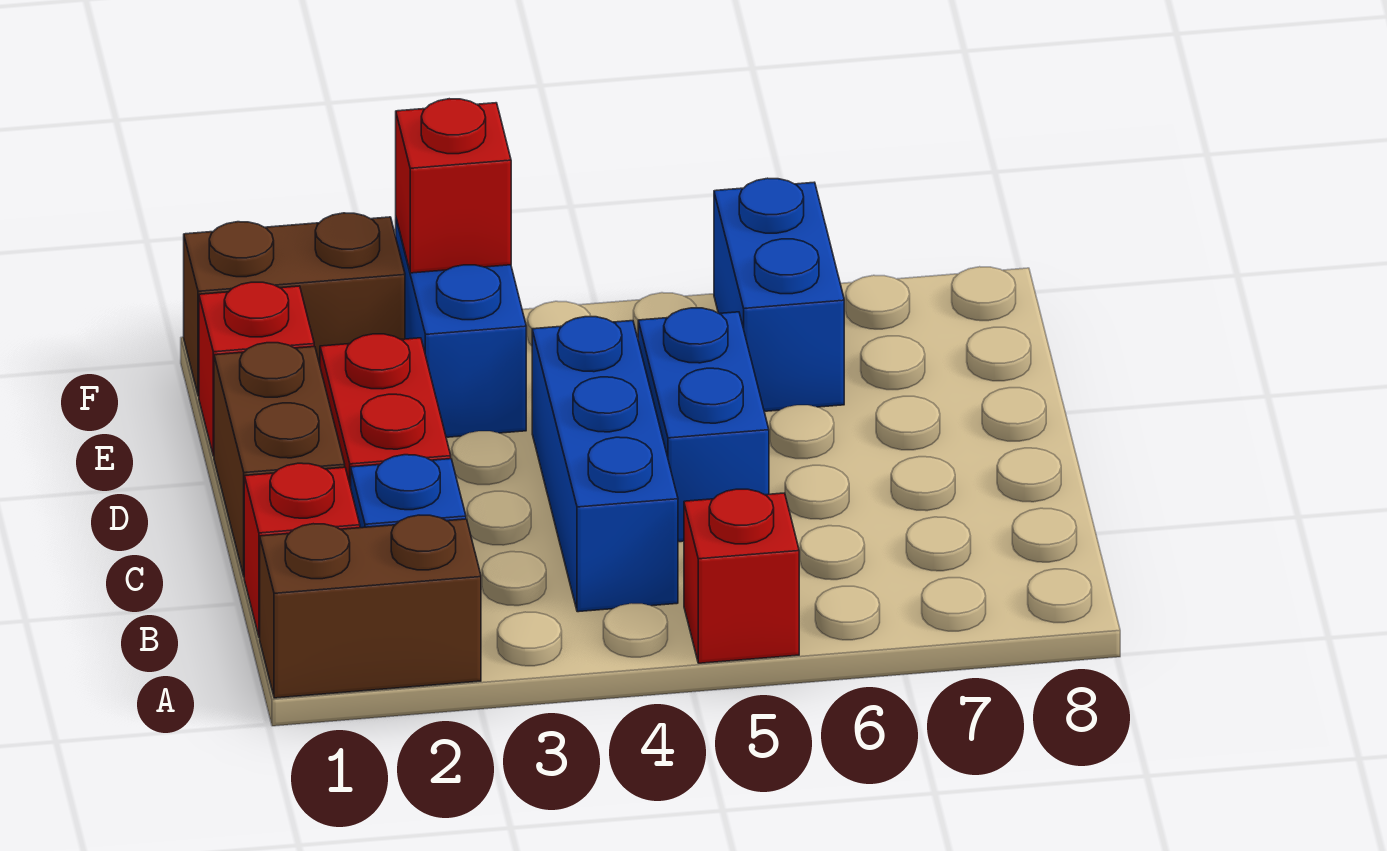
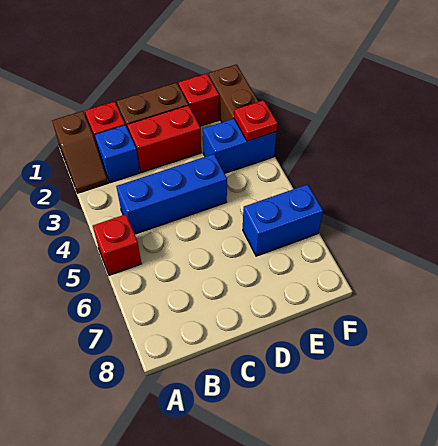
brown 1x2 brick [260,515,481,698] -> brown 1x2 slope [52,111,108,193]
blue 1x2 brick [638,308,769,542] -> none
red 1x1 brick [396,99,511,273] -> red 1x1 plate [234,100,278,141]

